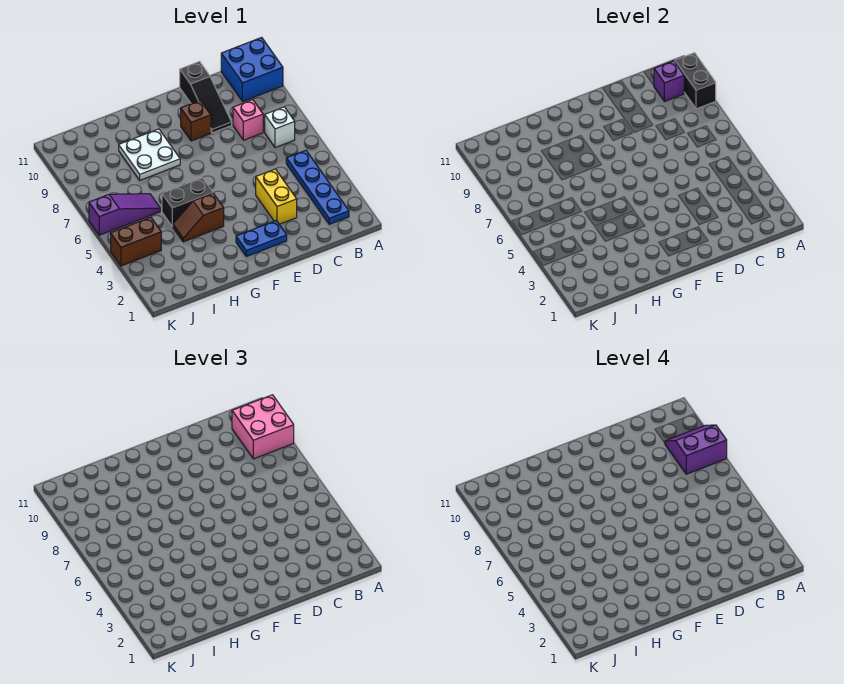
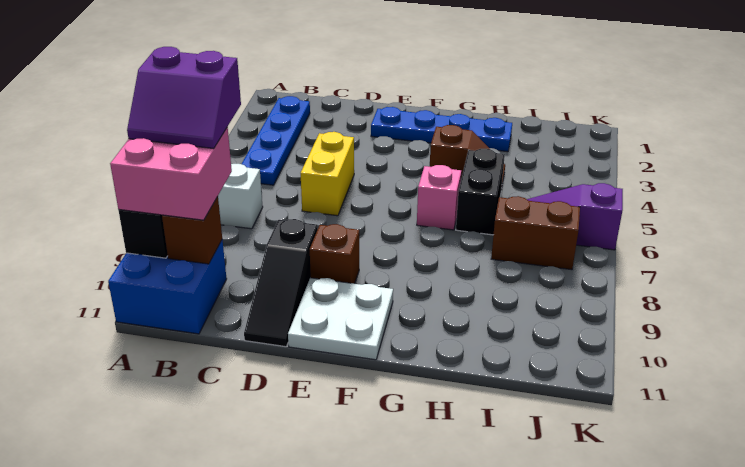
purple 1x1 brick [654,61,685,102] -> brown 1x1 brick [162,197,222,264]
pink 1x1 brick [233,100,263,140] -> pink 1x1 brick moved to [417,165,461,230]
yellow 1x2 brick [256,169,297,224] -> yellow 1x2 brick moved to [301,132,354,216]
black 1x3 slope [180,62,232,133] -> black 1x3 slope turned to [244,219,318,347]
blue 1x2 plate [236,220,287,257] -> blue 1x4 plate [371,107,512,152]
black 1x2 brick [162,178,213,226] -> black 1x2 brick turned to [456,149,505,235]
white 2x2 plate [119,129,180,180] -> white 2x2 plate moved to [288,278,393,360]
brown 1x2 brick [111,217,161,266] -> brown 1x2 brick moved to [491,196,580,270]

